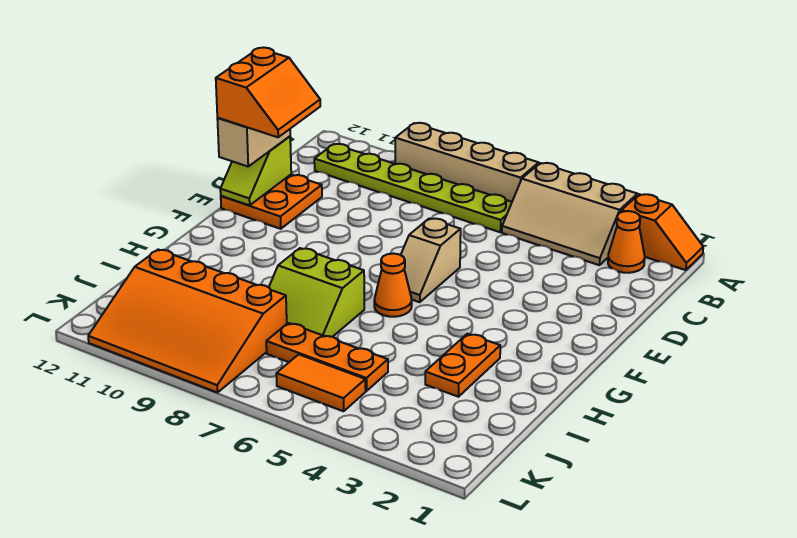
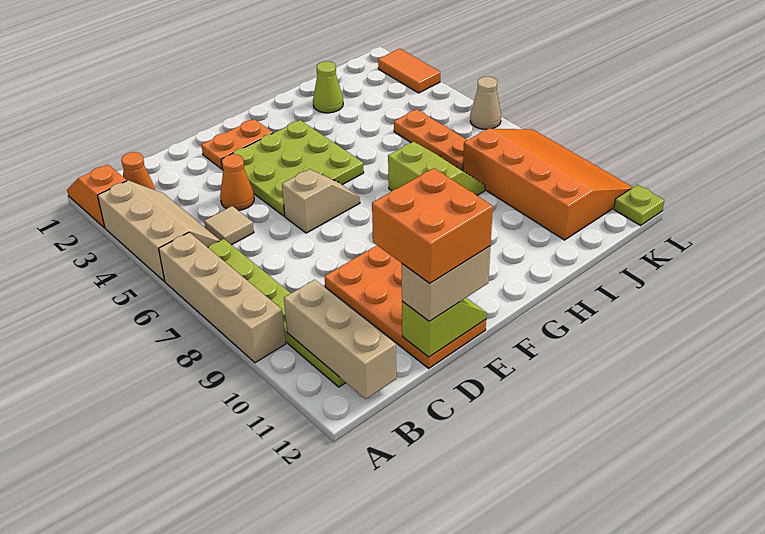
none -> tan 1x3 brick [284,280,396,399]
none -> tan 1x1 tile [204,206,254,245]
orange 2x2 plate [221,175,322,229] -> orange 2x4 plate [325,246,486,368]
orange 2x2 slope [216,48,320,137] -> orange 2x2 brick [372,168,493,283]
none -> lime 3x3 plate [221,120,364,216]
orange 1x1 cone [374,254,412,317] -> orange 1x1 cone moved to [220,154,254,211]
orange 1x2 plate [425,334,500,397] -> orange 1x2 plate moved to [202,119,273,169]
none -> lime 1x1 cone [313,61,343,113]
orange 1x2 tile [276,354,366,411] -> orange 1x2 tile moved to [378,49,440,93]
none -> tan 1x1 cone [470,77,501,129]
none -> lime 1x1 plate [614,185,664,225]

